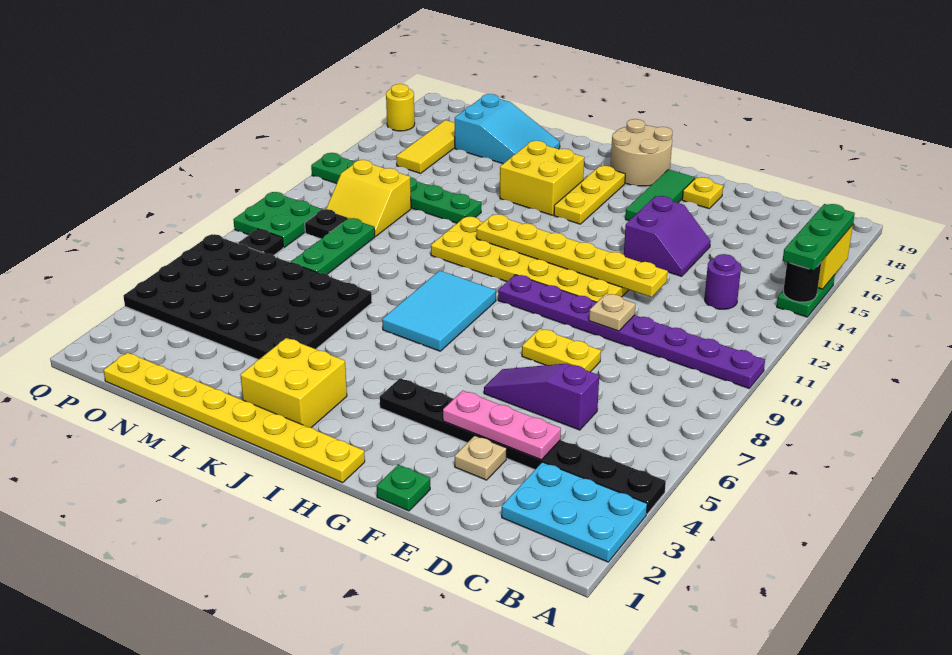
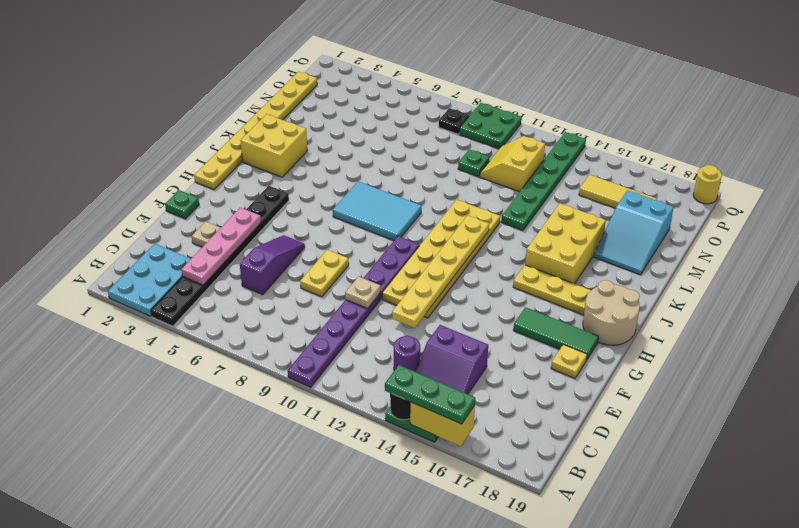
pink 1x3 plate [443,391,561,460] -> pink 1x4 plate [181,208,261,285]
purple 2x2 slope [624,196,711,276] -> purple 2x2 slope moved to [416,325,488,394]
yellow 2x2 brick [500,141,584,215] -> yellow 2x3 brick [525,203,606,284]
black 4x6 plate [123,234,372,360] -> none
green 1x3 plate [291,218,375,274] -> green 1x1 plate [458,149,490,177]
black 1x1 plate [305,209,348,239] -> none
yellow 1x1 round brick [386,84,415,131] -> yellow 1x1 round brick moved to [693,165,722,204]

